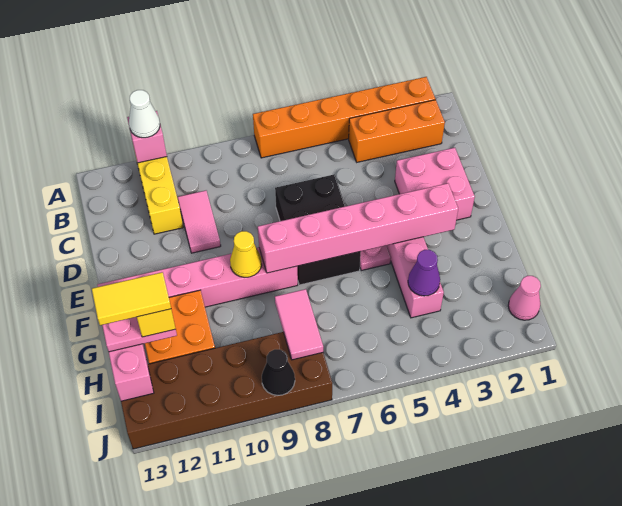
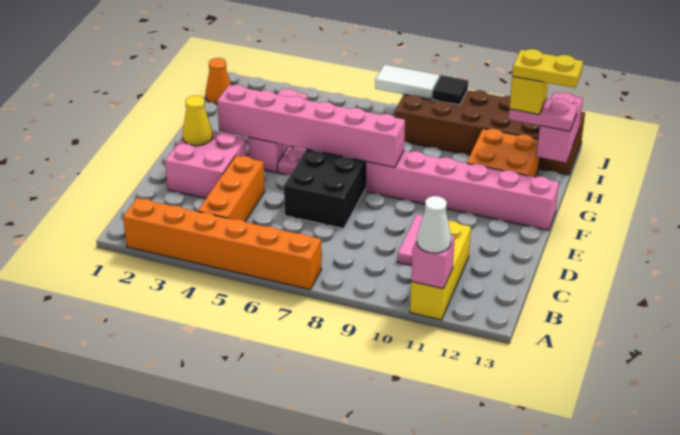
orange 1x3 brick [349,100,445,162] -> orange 1x3 brick turned to [198,156,265,222]
yellow 1x1 cone [230,231,262,277] -> yellow 1x1 cone moved to [183,96,212,146]
purple 1x1 cone [408,250,440,296] -> none
pink 1x2 tile [275,289,323,360] -> none
yellow 1x2 tile [92,272,171,325] -> yellow 1x2 plate [512,49,583,88]
pink 1x1 cone [508,276,541,320] -> orange 1x1 cone [206,58,231,104]
none -> white 1x2 tile [375,65,439,99]
black 1x1 cone [262,349,295,395] -> black 1x1 tile [432,75,468,105]

